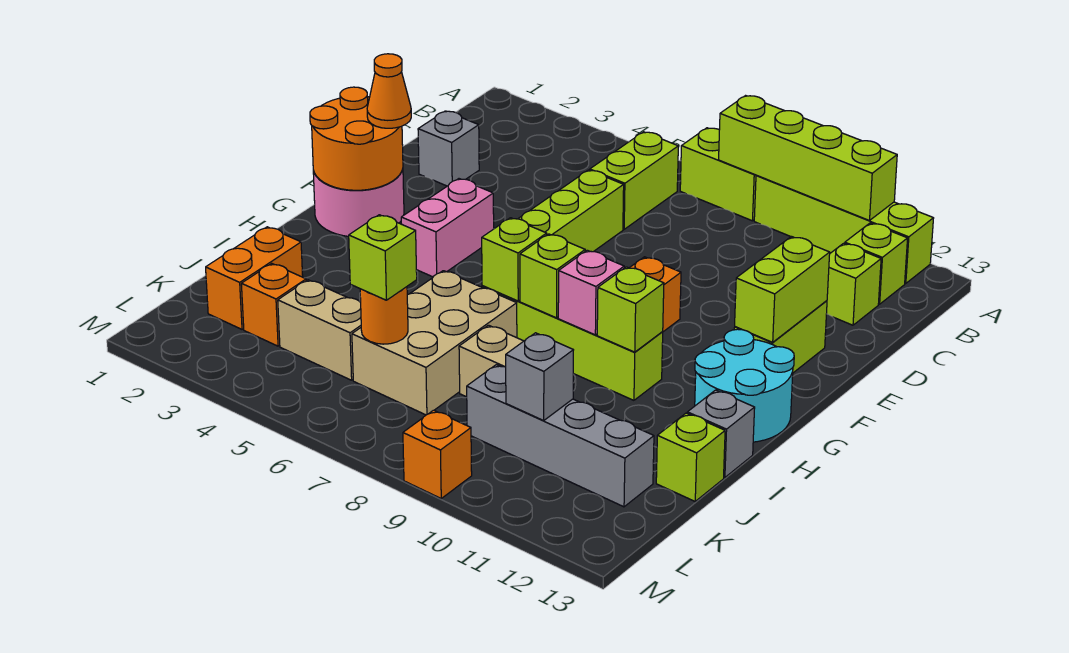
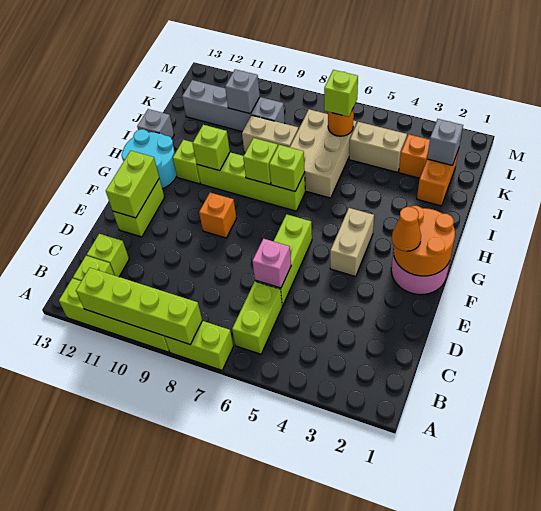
grey 1x1 brick [418,111,479,186] -> grey 1x1 brick moved to [427,119,463,165]
pink 1x2 brick [401,179,494,277] -> tan 1x2 brick [330,208,374,277]
pink 1x1 brick [558,250,624,335] -> pink 1x1 brick moved to [252,239,291,288]
lime 1x1 brick [656,413,725,501] -> lime 1x1 brick moved to [173,140,200,184]
orange 1x1 brick [403,410,472,498] -> none

